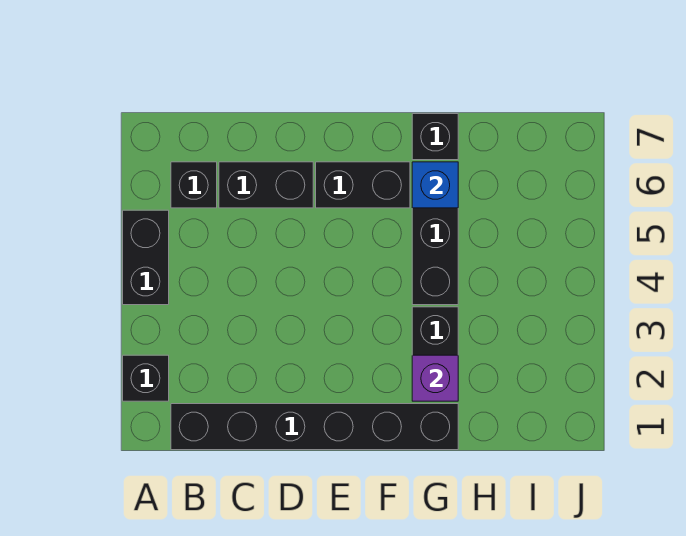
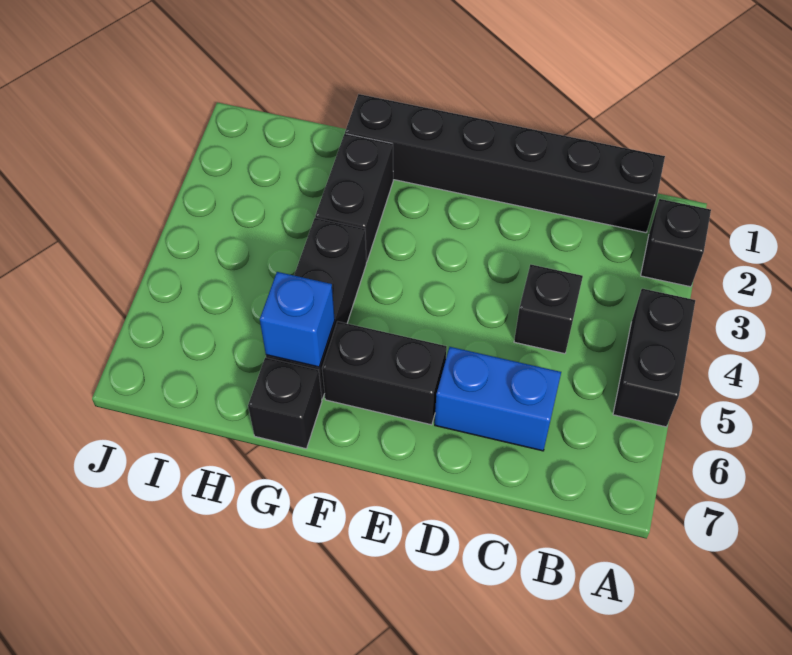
black 1x1 brick [171,162,217,208] -> black 1x1 brick moved to [514,264,583,354]
black 1x2 brick [219,162,313,208] -> blue 1x2 brick [435,347,561,451]
purple 1x1 brick [412,355,458,401] -> none

